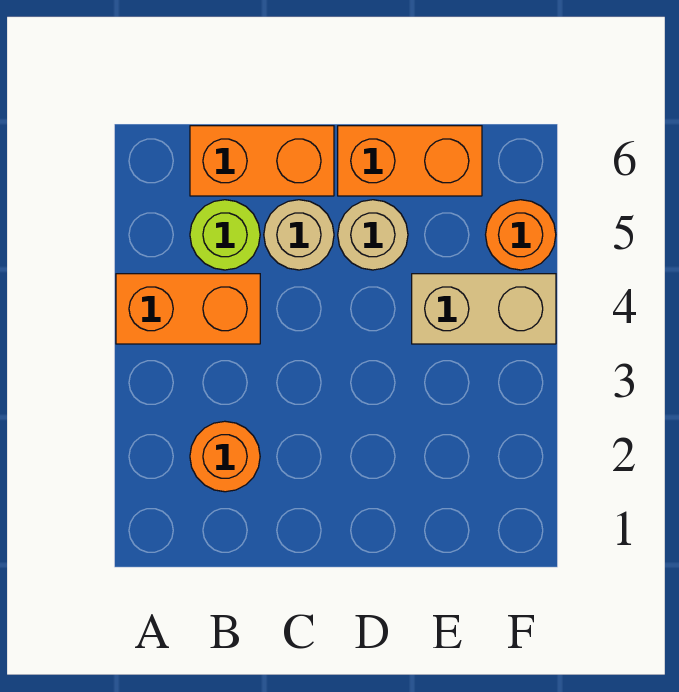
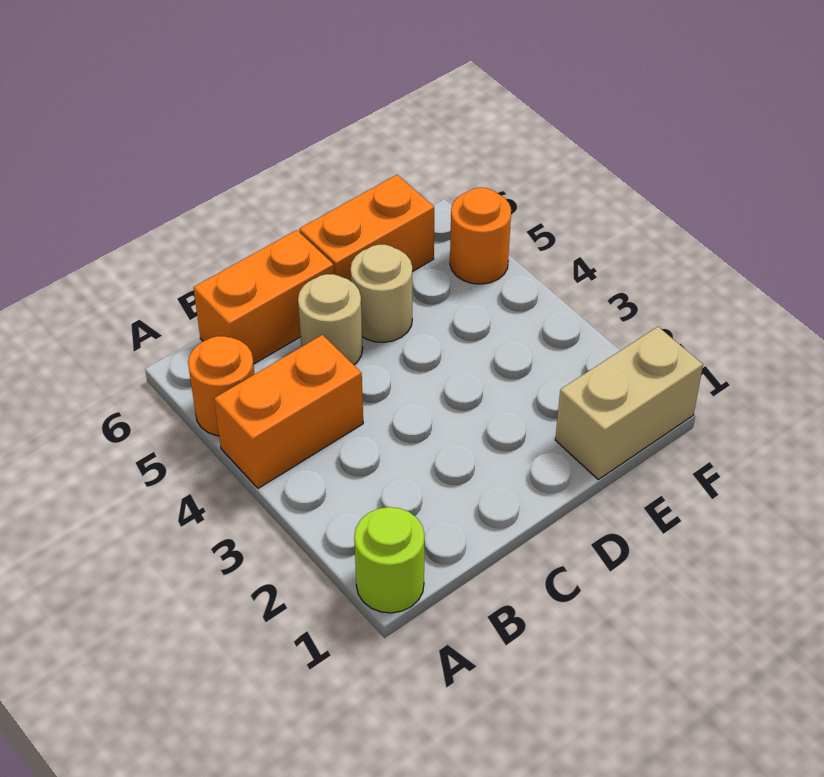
orange 1x1 round brick [190,421,260,492] -> orange 1x1 round brick moved to [188,336,254,436]
lime 1x1 round brick [190,200,260,270] -> lime 1x1 round brick moved to [354,507,425,613]
tan 1x2 brick [412,274,556,344] -> tan 1x2 brick moved to [555,327,703,479]

